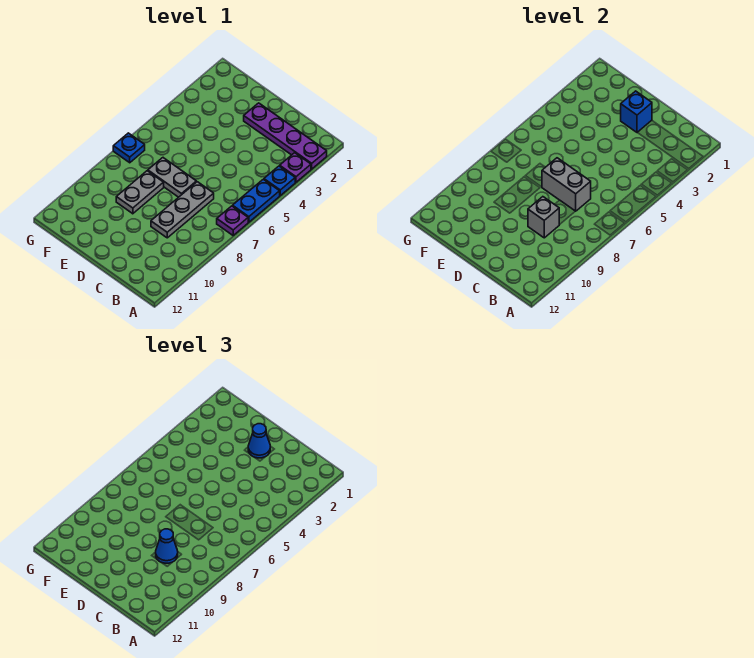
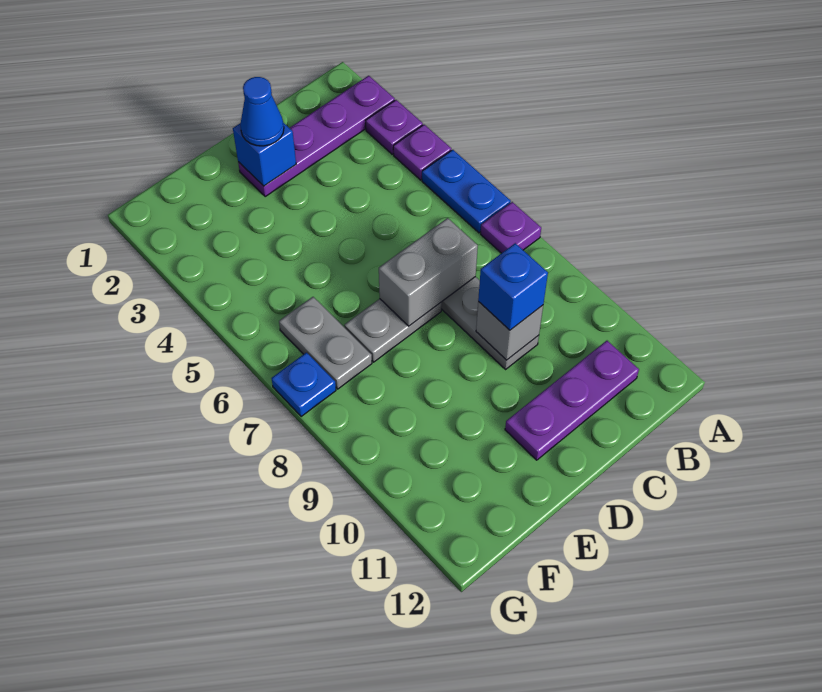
blue 1x1 plate [264,166,295,195] -> purple 1x1 plate [393,125,451,180]
none -> purple 1x3 plate [505,341,639,460]
blue 1x1 cone [156,529,178,563] -> blue 1x1 brick [478,243,548,330]
grey 1x2 plate [116,171,164,214] -> grey 1x2 plate moved to [279,297,372,389]

